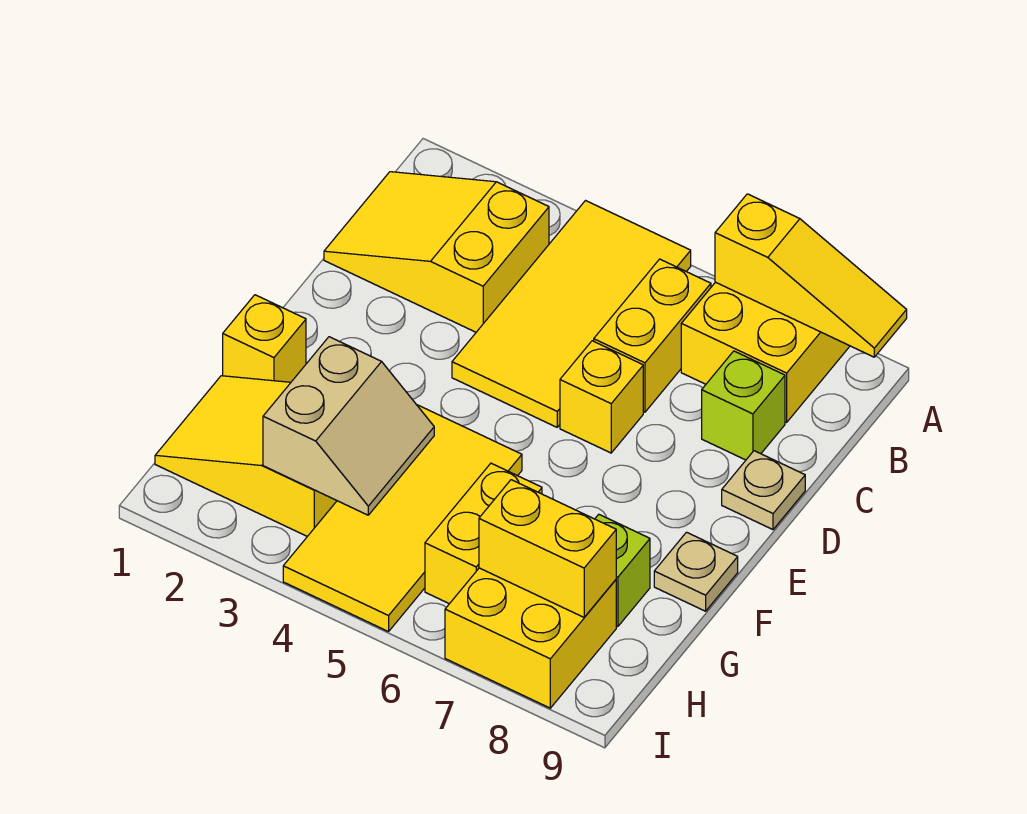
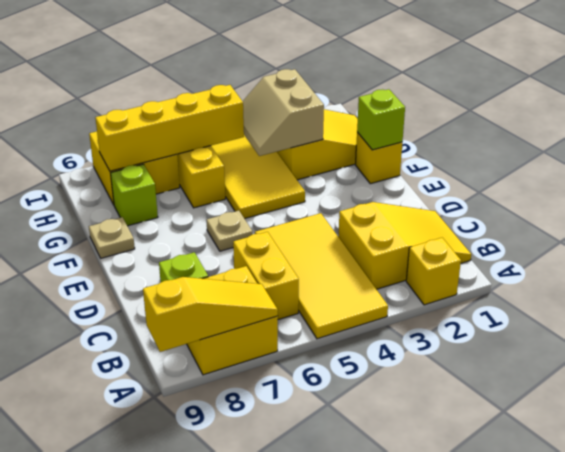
yellow 1x3 slope [715,194,907,357] -> yellow 1x3 slope turned to [143,277,278,352]
yellow 1x1 brick [560,341,643,453] -> yellow 1x1 brick moved to [406,238,461,305]
tan 1x1 plate [722,451,805,530] -> tan 1x1 plate moved to [206,211,253,251]
none -> lime 1x1 brick [357,89,405,150]
yellow 1x2 brick [479,480,616,617] -> yellow 1x4 brick [95,85,244,171]

